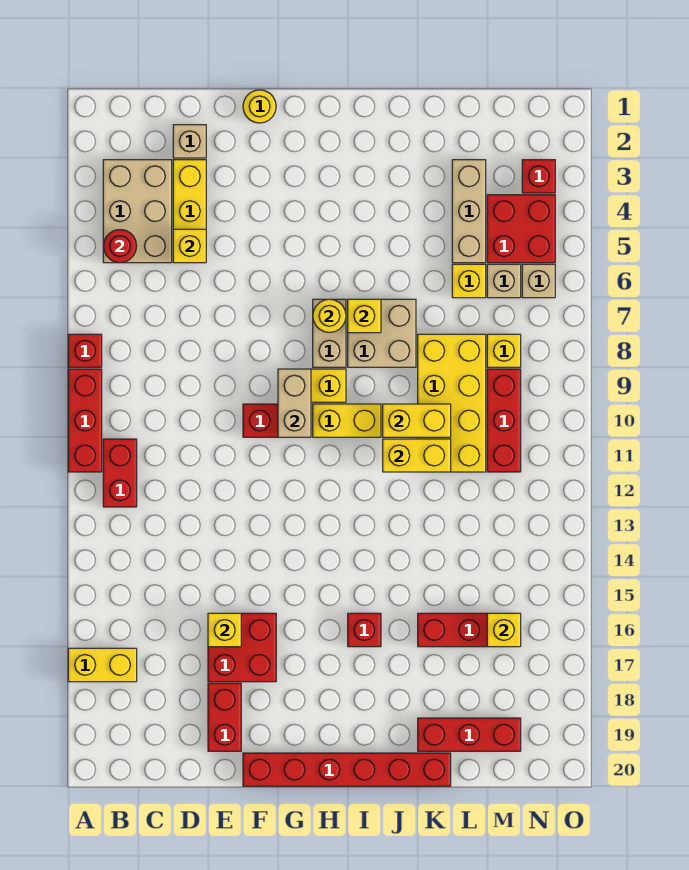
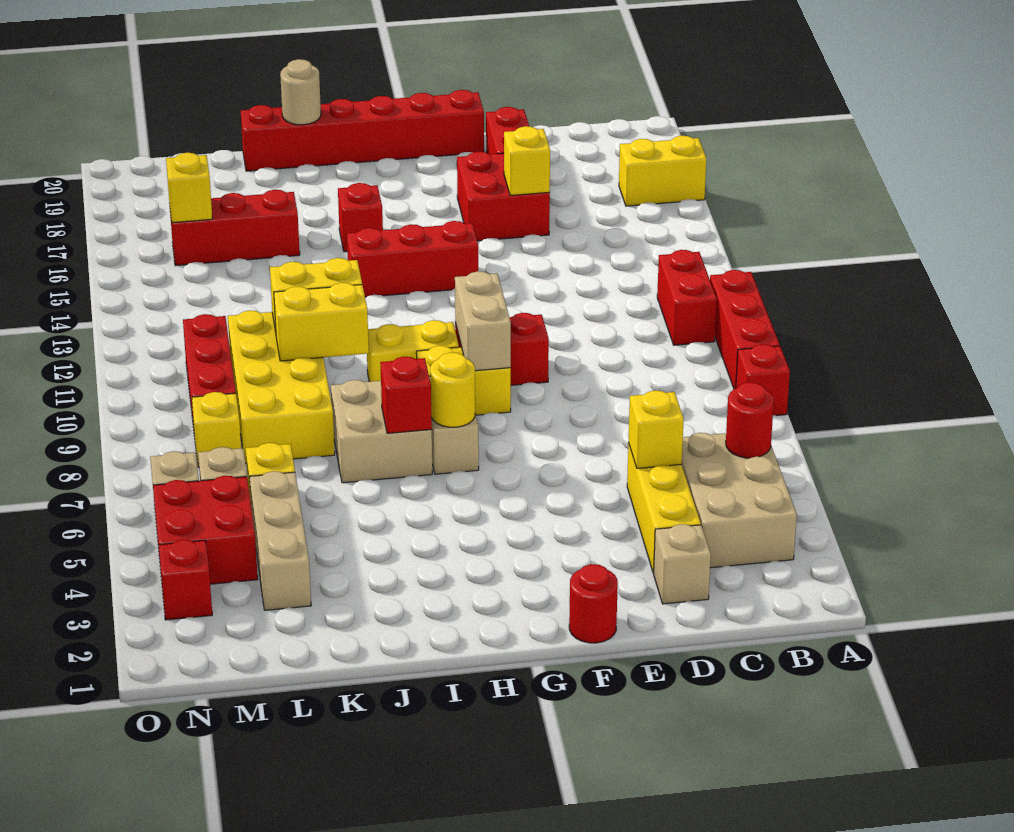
yellow 1x1 round brick [243,90,276,123] -> red 1x1 round brick [569,564,618,643]
yellow 1x1 brick [348,299,381,333] -> red 1x1 brick [380,357,432,433]
none -> tan 1x1 round brick [280,59,321,125]
red 1x3 brick [418,718,521,751] -> red 1x3 brick moved to [347,221,478,297]

